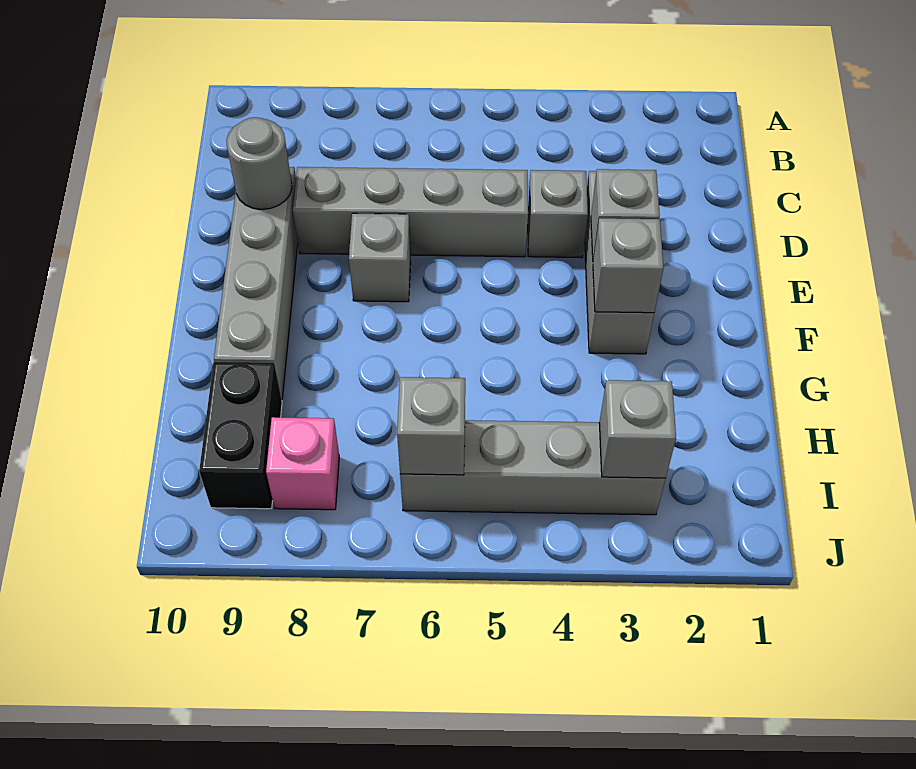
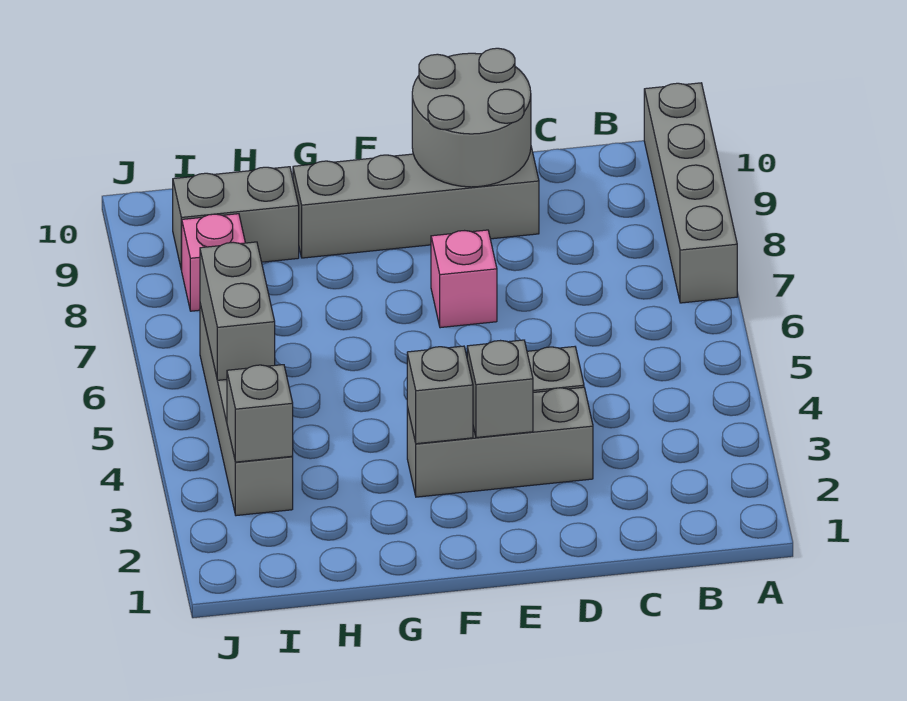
grey 1x4 brick [293,167,528,257] -> grey 1x4 brick moved to [644,83,737,303]
grey 1x1 round brick [226,117,292,209] -> grey 2x2 round brick [412,48,531,187]
grey 1x1 brick [349,213,411,302] -> pink 1x1 brick [431,230,497,328]
black 1x2 brick [199,362,282,509] -> grey 1x2 brick [173,167,299,270]
grey 1x1 brick [397,377,465,475] -> grey 1x2 brick [200,242,275,380]

